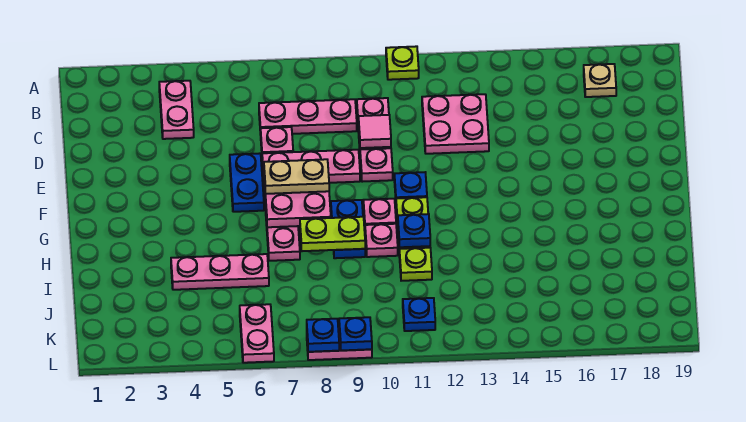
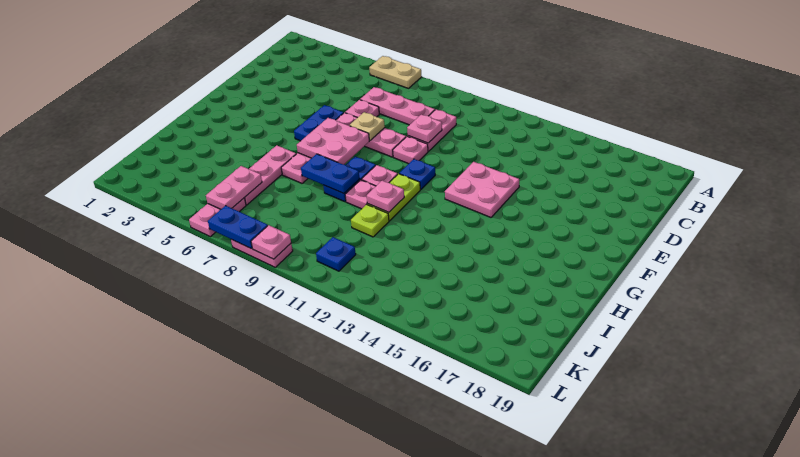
lime 1x1 plate [386,46,419,80] -> none
pink 1x2 plate [159,81,194,139] -> pink 1x2 plate moved to [206,166,262,209]
tan 1x1 plate [584,64,616,97] -> tan 1x1 plate moved to [349,112,385,141]
pink 2x2 plate [422,94,489,154] -> pink 2x2 plate moved to [445,162,519,217]
pink 1x1 tile [358,115,391,148] -> pink 1x1 plate [407,114,442,143]
tan 1x2 plate [264,159,329,194] -> tan 1x2 plate moved to [369,56,422,88]
lime 1x2 plate [300,217,365,251] -> blue 1x2 plate [301,154,360,193]
blue 1x1 plate [398,214,430,247] -> pink 1x1 plate [367,181,404,212]
pink 1x3 plate [171,254,269,290] -> pink 1x3 plate turned to [245,145,296,205]
blue 1x1 plate [307,319,339,352] -> blue 1x2 plate [208,206,268,249]
blue 1x1 plate [339,317,372,350] -> pink 1x1 plate [251,225,291,259]

